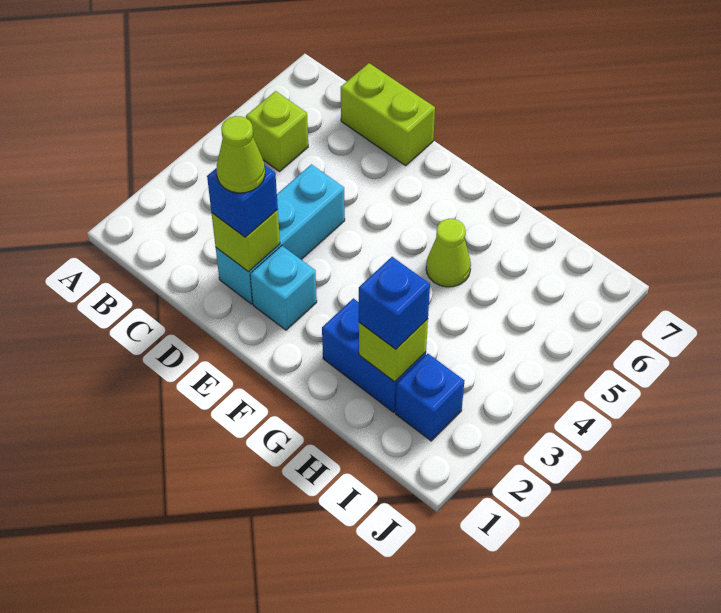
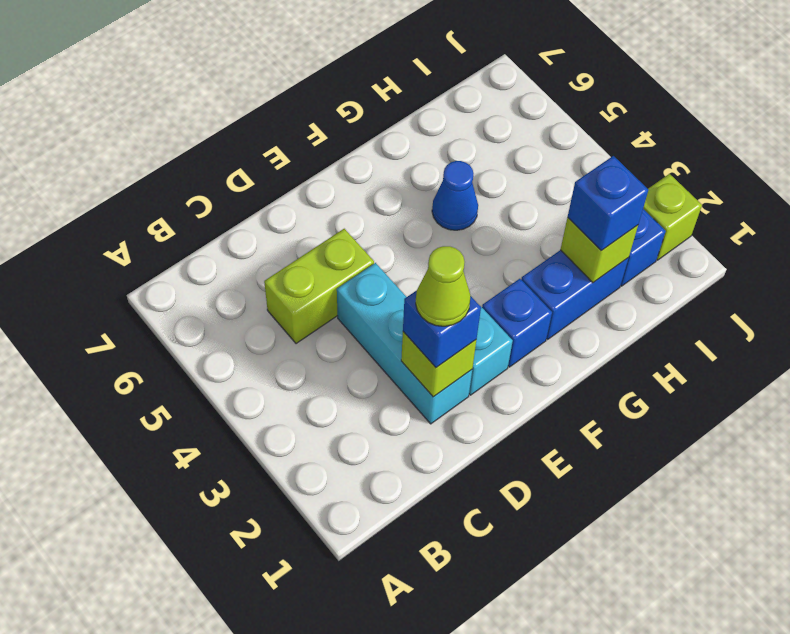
lime 1x1 brick [246,91,308,171] -> lime 1x1 brick moved to [643,174,702,260]
lime 1x2 brick [341,63,435,166] -> lime 1x2 brick moved to [264,229,374,344]
none -> blue 1x1 brick [482,279,552,367]
lime 1x1 cone [426,219,471,287] -> blue 1x1 cone [432,161,478,230]

